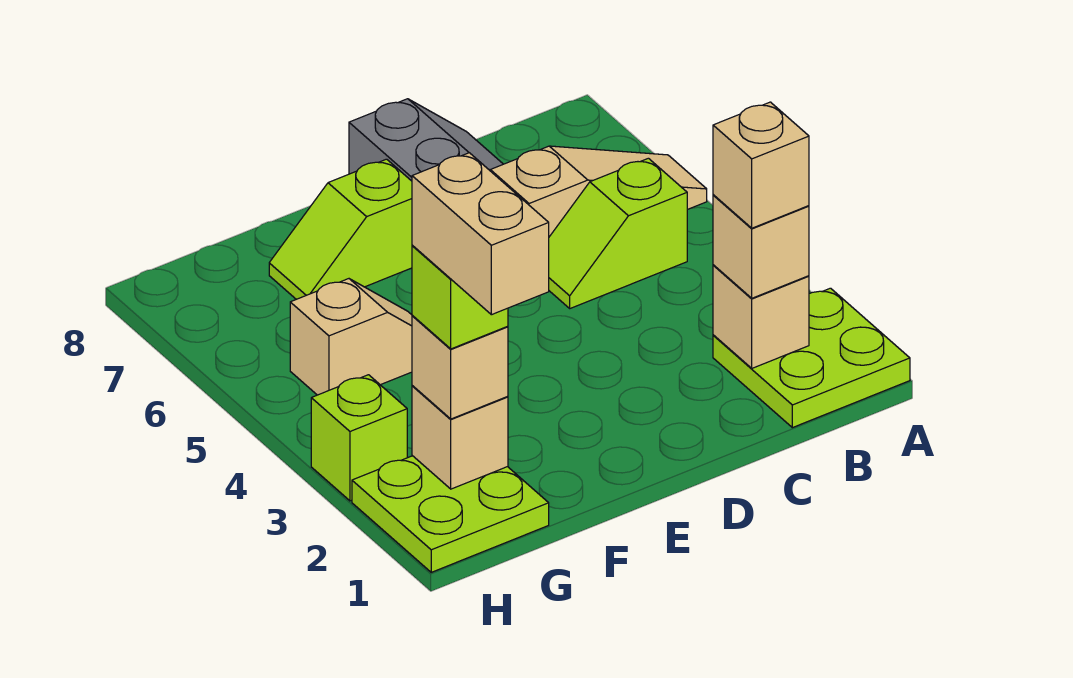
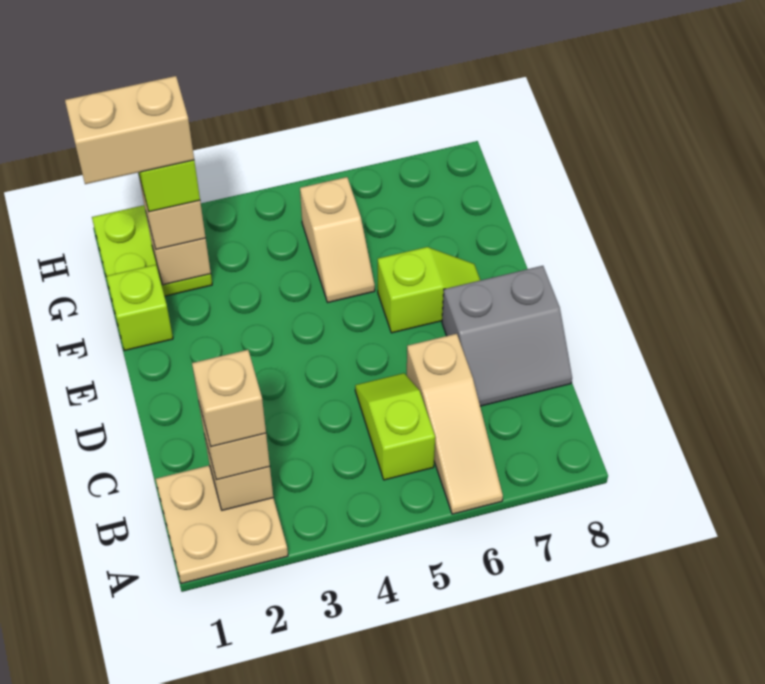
lime 2x2 plate [713,288,910,428] -> tan 2x2 plate [156,465,288,584]
lime 1x2 slope [269,159,413,299] -> lime 1x2 slope turned to [378,247,480,333]
lime 1x1 brick [311,375,407,501] -> lime 1x1 brick moved to [106,265,173,351]

